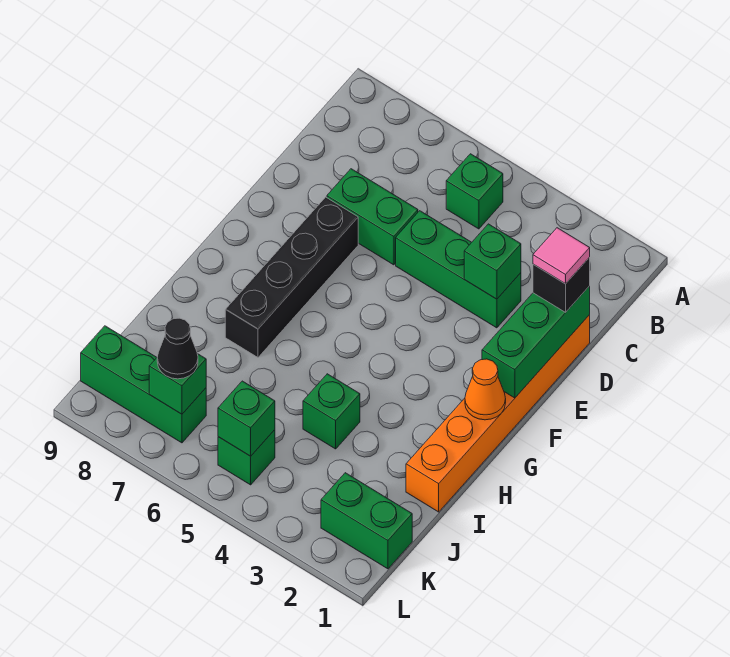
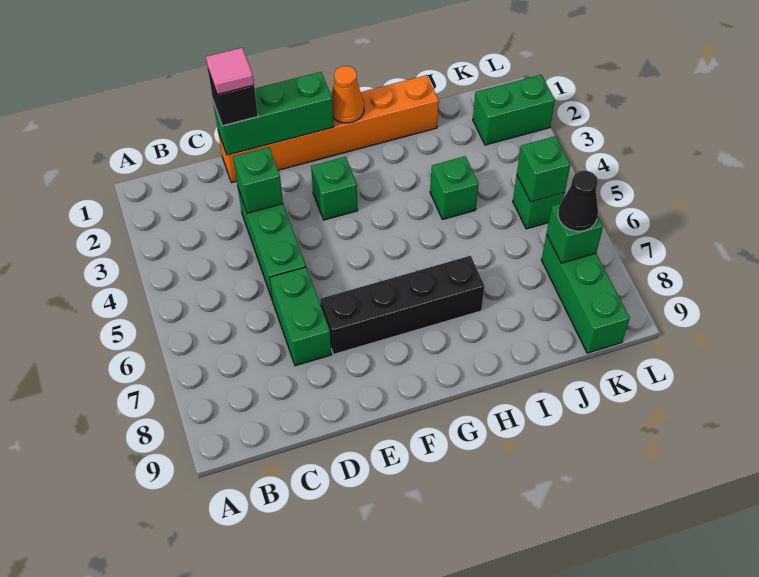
green 1x1 brick [446,154,503,229] -> green 1x1 brick moved to [311,157,358,220]
green 1x2 brick [321,473,412,569] -> green 1x2 brick turned to [473,75,555,145]

